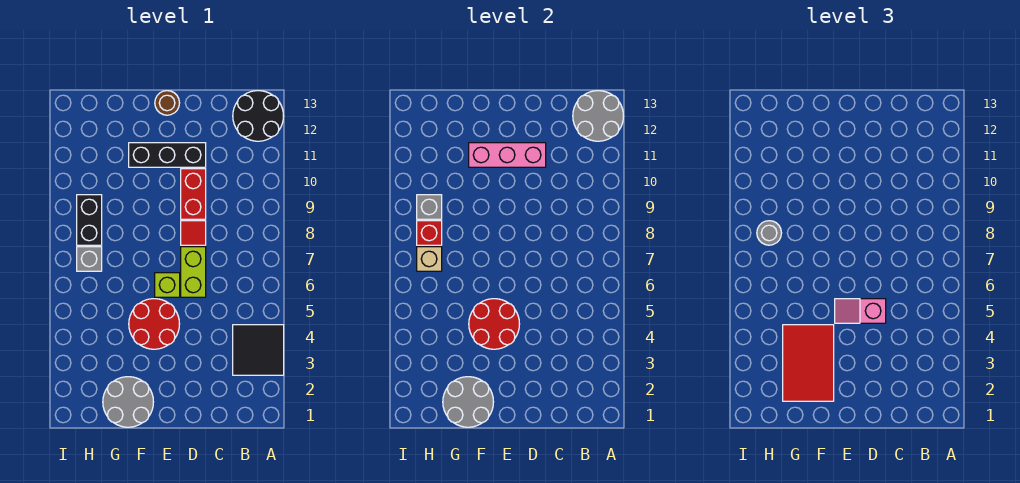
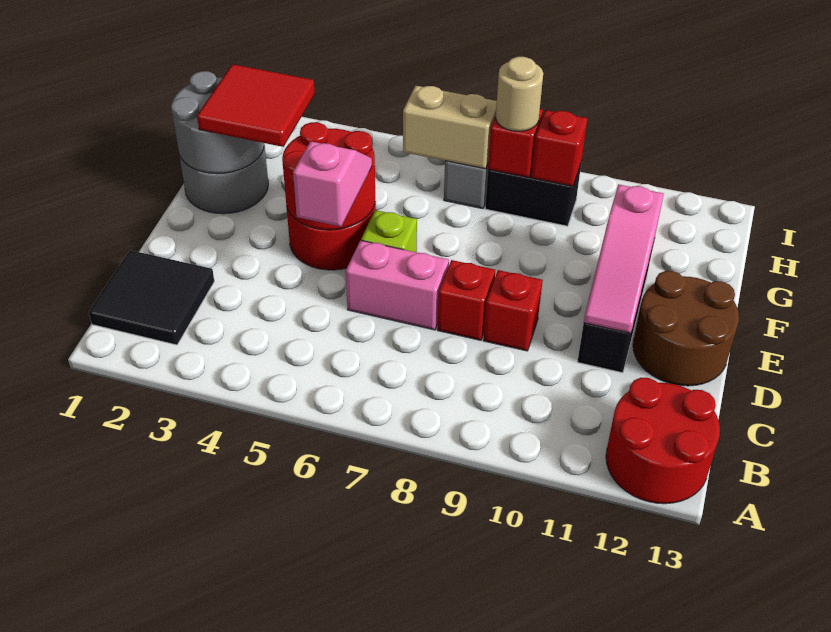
black 2x2 tile [233,325,284,375] -> black 2x2 tile moved to [89,250,214,345]
black 2x2 round brick [233,91,283,141] -> red 2x2 round brick [606,378,720,504]
grey 2x2 round brick [573,91,623,141] -> none
lime 1x2 brick [181,247,206,297] -> pink 1x2 brick [346,240,449,330]
red 1x1 tile [181,221,206,245] -> red 1x1 brick [437,260,495,340]
red 1x2 brick [181,169,206,219] -> red 1x1 brick [483,270,543,351]
pink 1x3 brick [469,143,546,167] -> pink 1x3 slope [584,184,664,333]
brown 1x1 round brick [155,91,179,115] -> brown 2x2 round brick [633,271,739,386]
red 2x3 tile [783,325,834,401] -> red 2x2 tile [197,64,315,147]
tan 1x1 brick [417,247,442,271] -> tan 1x2 brick [403,86,497,169]
grey 1x1 round brick [757,221,781,245] -> tan 1x1 round brick [496,57,543,131]
grey 1x1 brick [417,195,442,219] -> red 1x1 brick [531,110,587,186]

